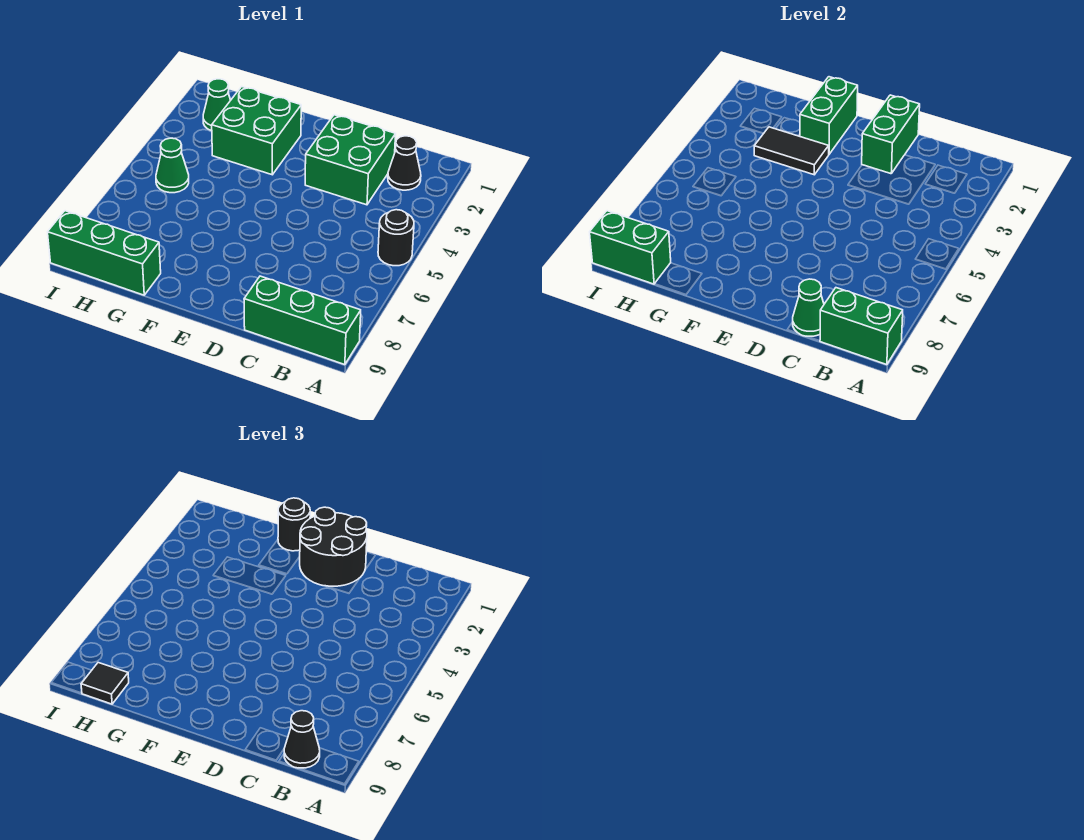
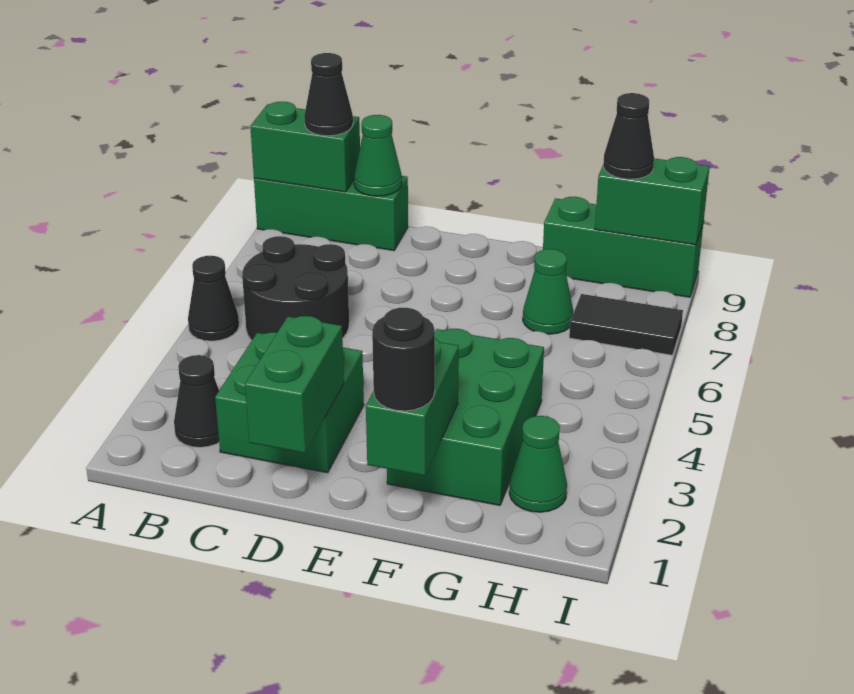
black 1x1 round brick [378,210,414,266] -> black 1x1 cone [188,256,239,341]
black 2x2 round brick [300,507,367,586] -> black 2x2 round brick moved to [242,236,349,340]
green 2x2 brick [212,87,301,175] -> green 2x3 brick [387,329,544,505]
black 1x2 tile [754,127,829,175] -> black 1x2 tile moved to [569,294,683,355]
green 1x1 cone [156,138,189,193] -> green 1x1 cone moved to [523,249,573,334]
black 1x1 tile [81,663,129,704] -> black 1x1 cone [603,93,654,179]

